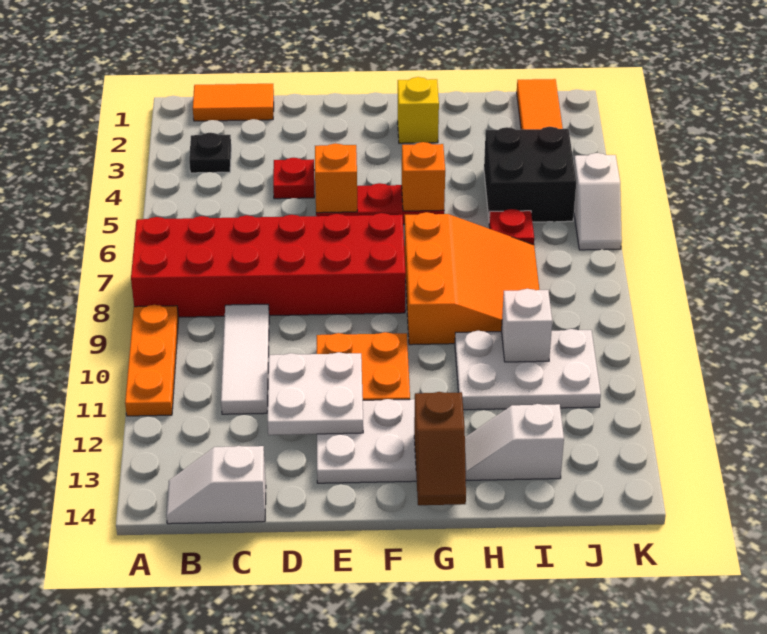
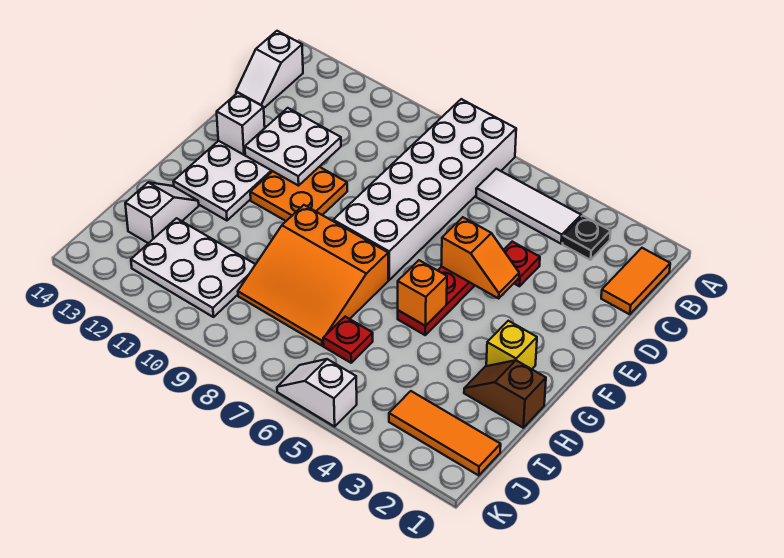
red 2x6 brick [131,213,406,317] -> white 2x6 brick [333,99,516,280]
orange 1x3 plate [125,305,179,416] -> none
white 1x2 slope [166,446,266,524] -> white 1x2 slope turned to [236,31,303,108]
white 1x3 tile [221,304,269,414] -> white 1x3 tile moved to [476,169,581,244]
brown 1x2 slope [414,392,466,505] -> brown 1x2 slope moved to [464,360,546,428]
white 2x3 plate [455,329,601,410] -> white 2x3 plate turned to [131,218,256,317]
black 2x2 brick [484,127,576,222] -> none
white 1x1 brick [502,289,552,362] -> white 1x1 brick moved to [217,93,265,155]

